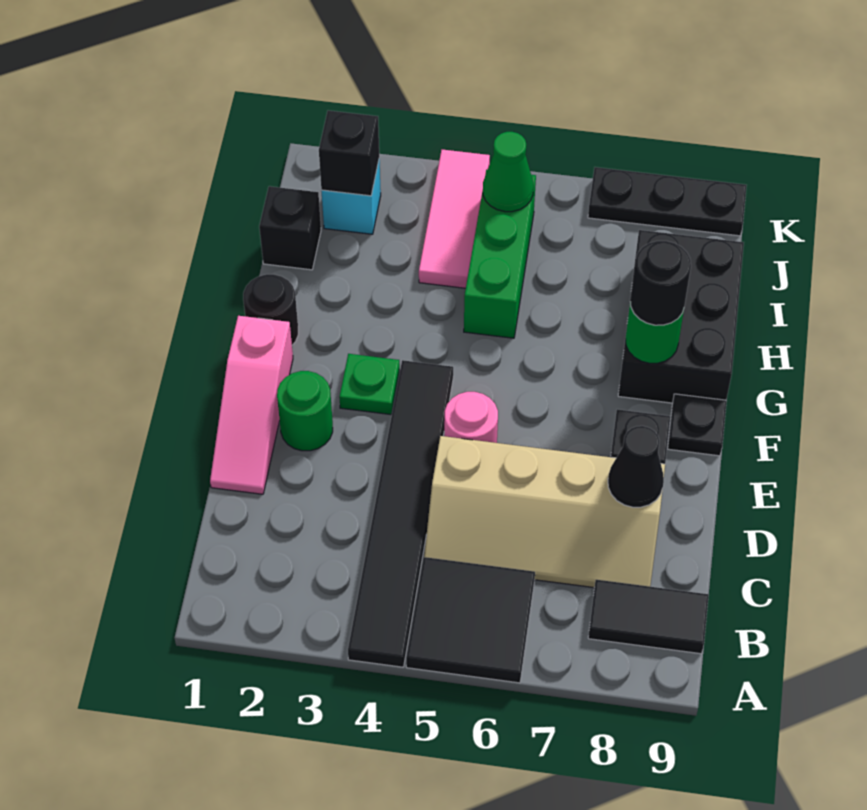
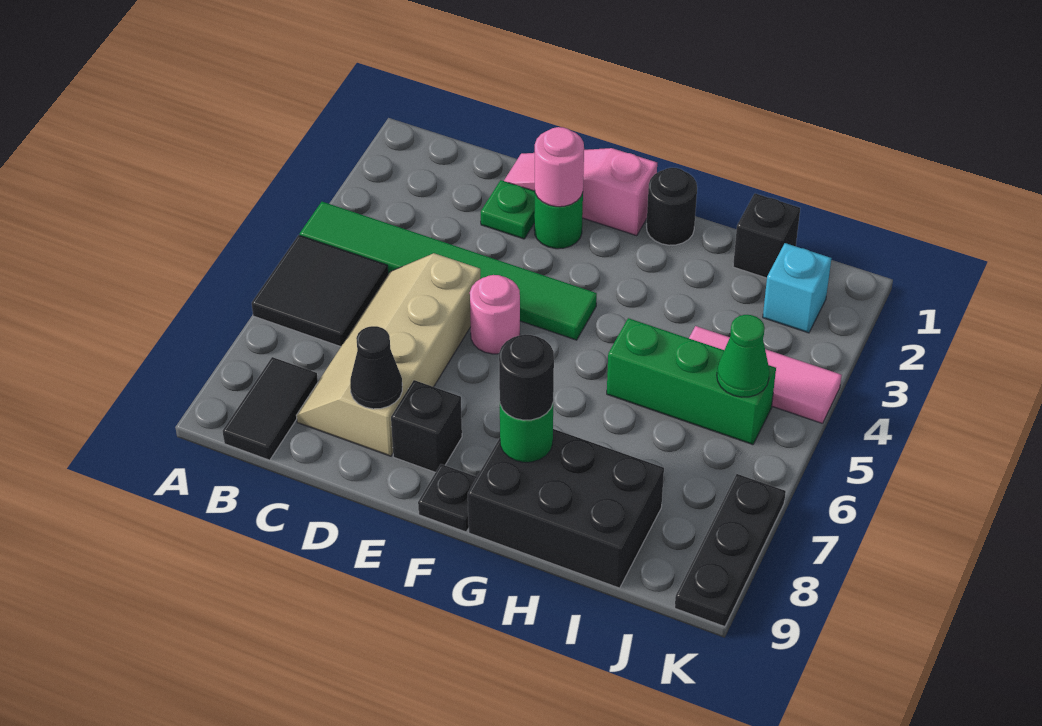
black 1x6 tile [348,360,453,667] -> green 1x6 tile [300,202,597,340]
none -> pink 1x1 round brick [535,127,584,207]
green 1x1 plate [339,354,400,415] -> green 1x1 plate moved to [481,180,535,239]
black 1x1 brick [319,110,379,196] -> none

